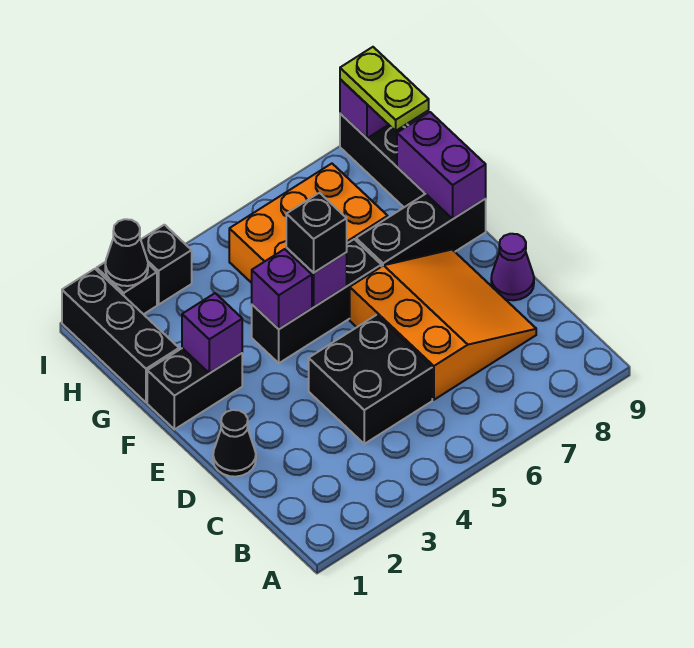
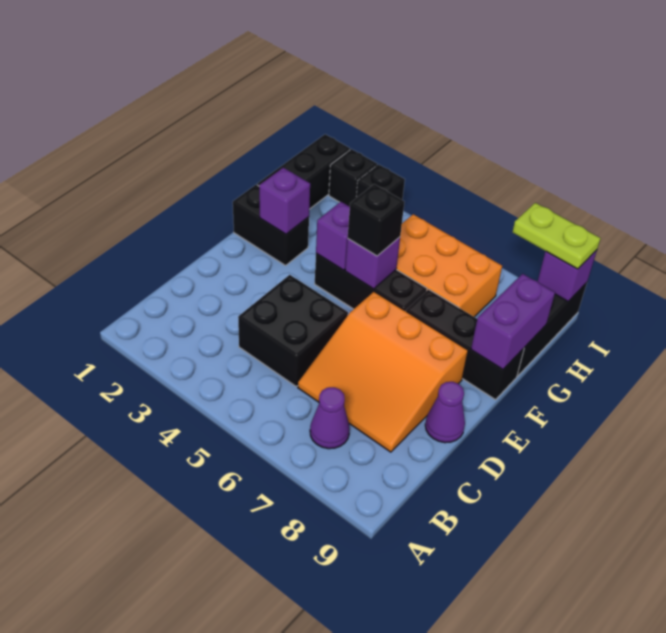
none -> purple 1x1 cone [310,387,350,449]
orange 3x3 slope [350,250,536,400] -> orange 3x3 slope turned to [298,292,468,452]
black 1x1 cone [213,410,256,477] -> none
lime 1x2 plate [340,47,429,131] -> lime 1x2 plate turned to [513,203,601,269]
black 1x1 cone [105,219,148,286] -> none

